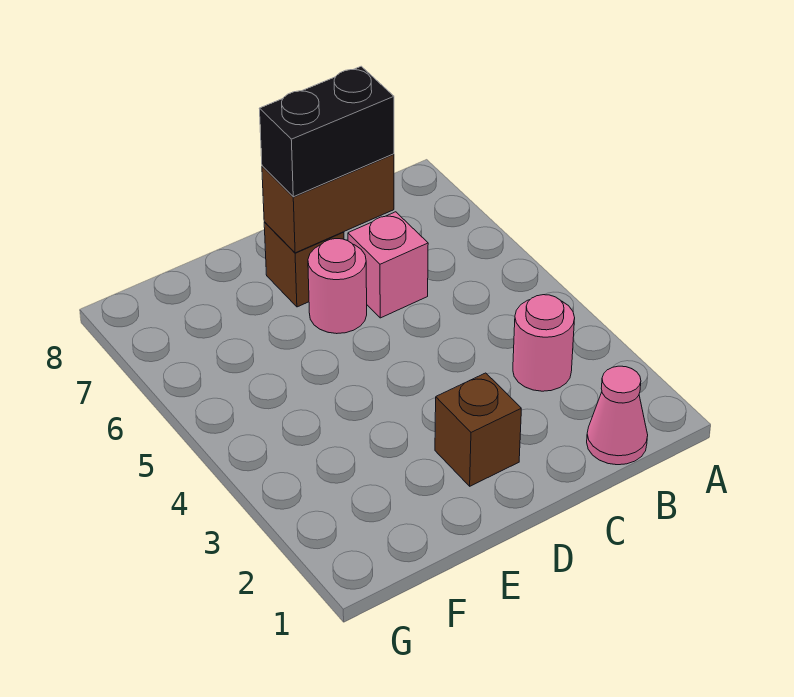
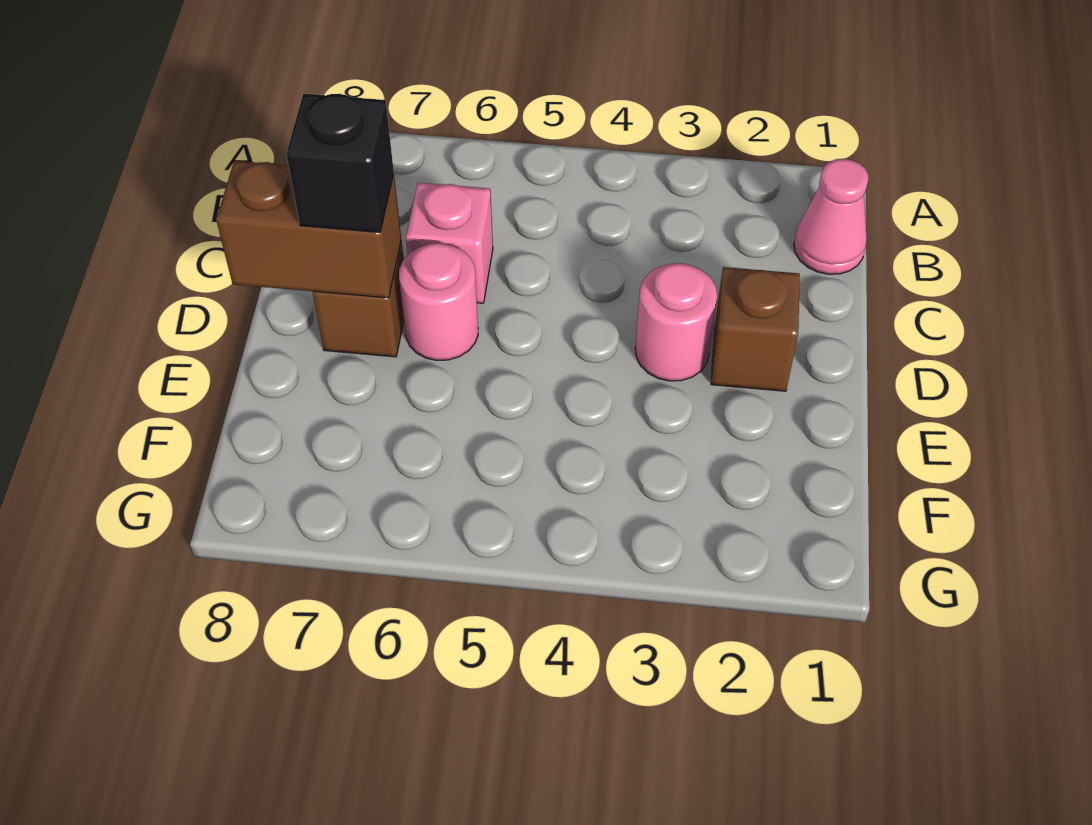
pink 1x1 round brick [513,295,575,391] -> pink 1x1 round brick moved to [635,263,717,381]
brown 1x2 brick [262,154,394,253] -> brown 1x2 brick turned to [216,161,401,298]
black 1x2 brick [259,66,394,197] -> black 1x1 brick [286,94,394,232]

